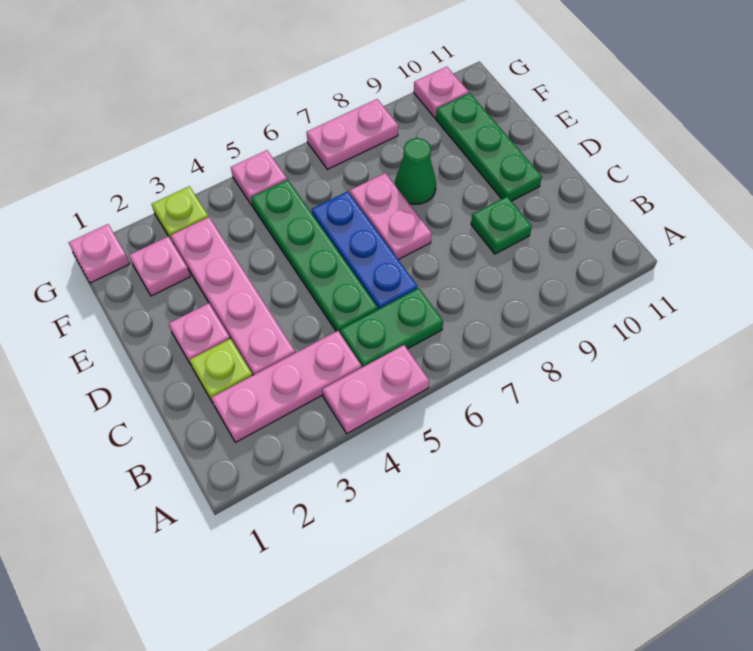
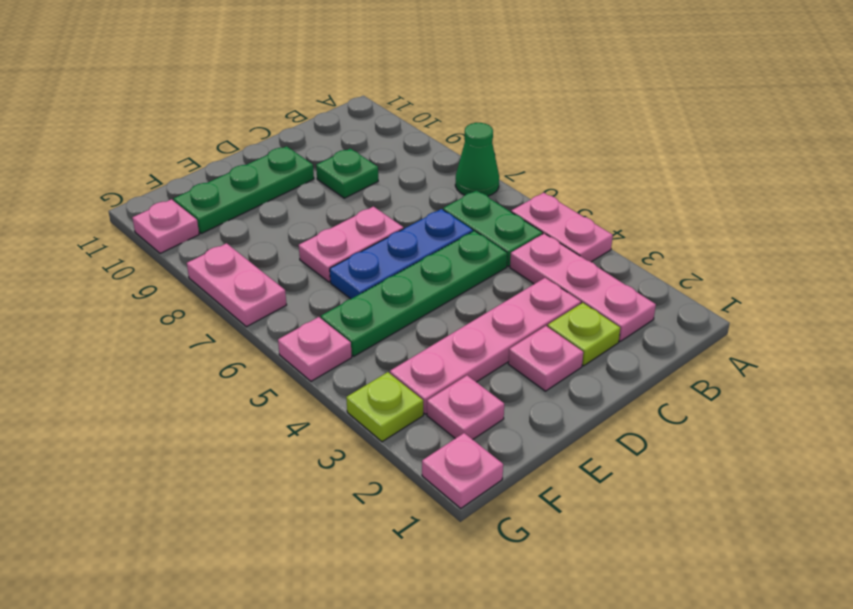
green 1x1 cone [395,138,436,204] -> green 1x1 cone moved to [455,123,499,196]

